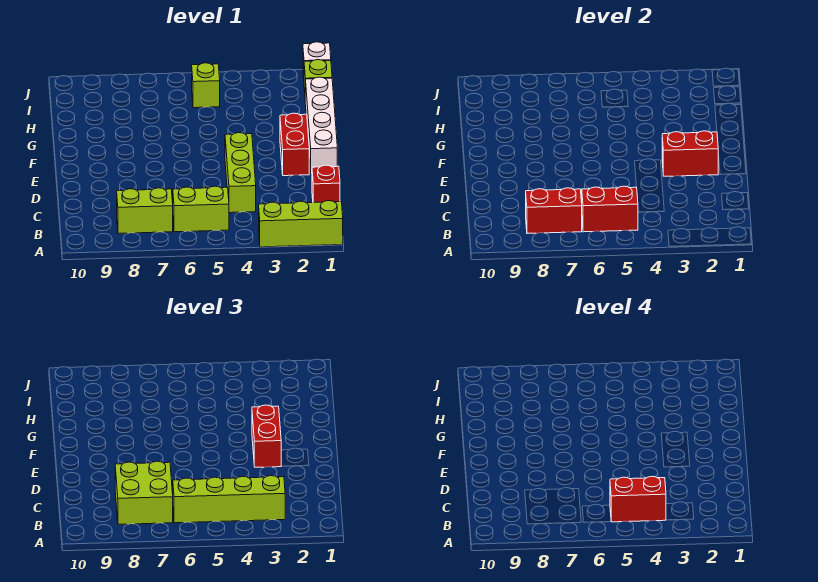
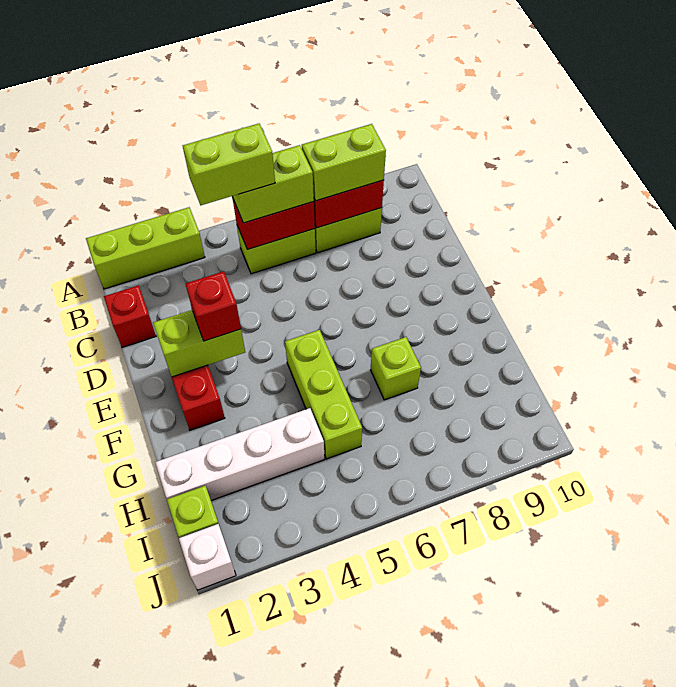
lime 1x4 brick [173,476,285,523] -> lime 1x2 brick [232,145,314,223]
red 1x2 brick [610,476,666,522] -> lime 1x2 brick [183,124,275,205]
lime 2x2 brick [115,461,173,525] -> lime 1x2 brick [302,124,386,201]
lime 1x3 brick [225,133,256,213] -> lime 1x3 brick moved to [285,330,362,459]
white 1x4 brick [305,77,337,175] -> white 1x4 brick turned to [155,408,324,500]
red 1x2 brick [662,131,718,176] -> lime 1x2 brick [153,310,245,377]
red 1x2 brick [252,405,281,467] -> red 1x1 brick [186,271,241,341]
lime 1x1 brick [192,63,220,108] -> lime 1x1 brick moved to [371,337,421,400]

